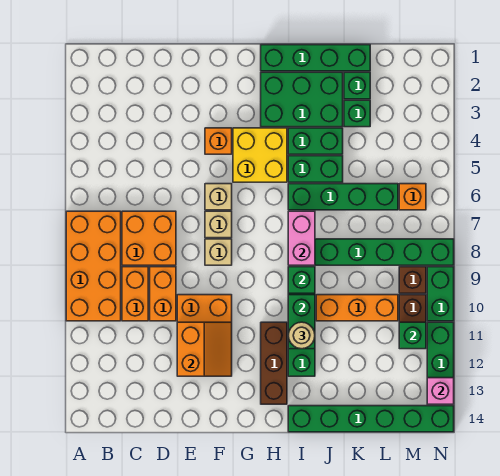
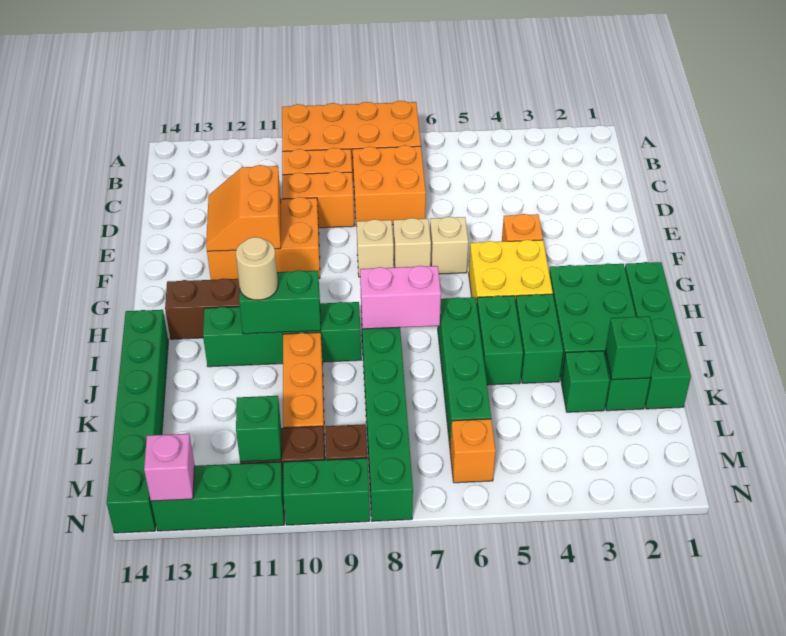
orange 2x2 slope [177,322,232,376] -> orange 2x2 slope turned to [206,165,281,251]
green 1x1 brick [288,267,315,293] -> green 1x1 brick moved to [606,316,657,380]

